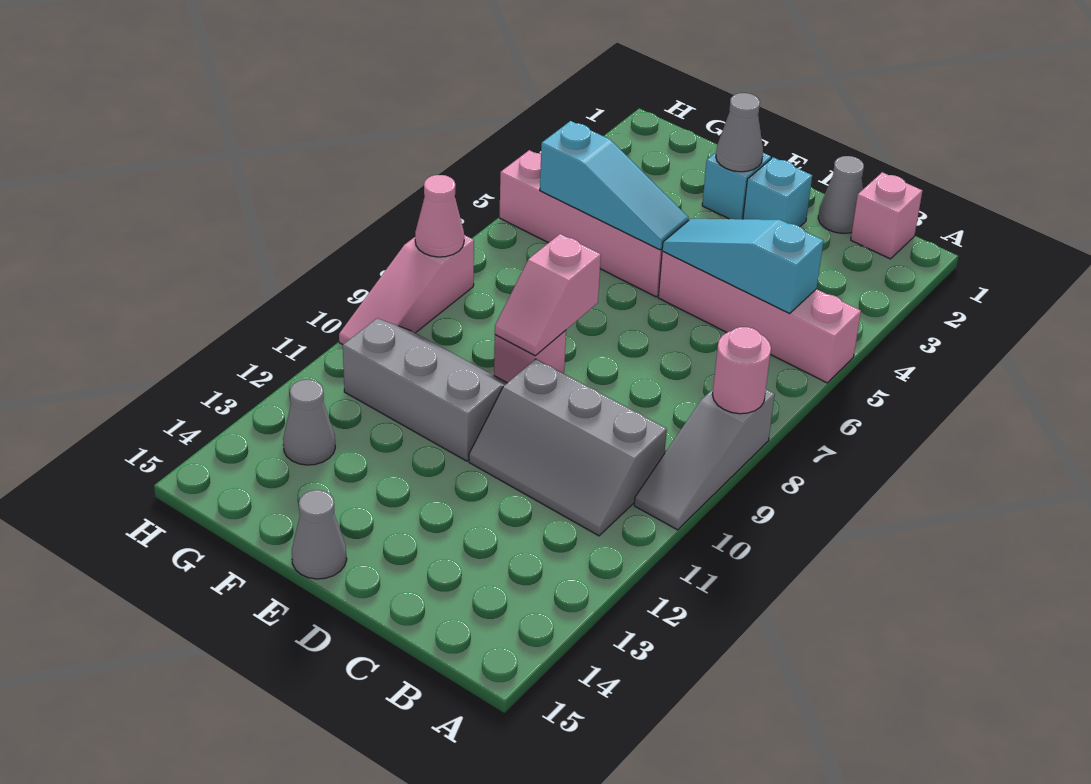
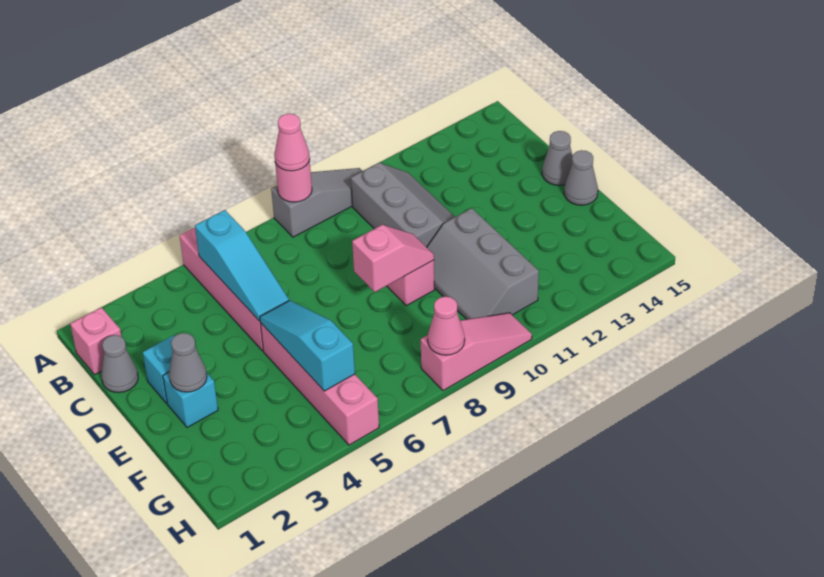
none -> pink 1x1 cone [274,114,310,171]
grey 1x1 cone [283,380,335,465] -> grey 1x1 cone moved to [542,131,573,185]

